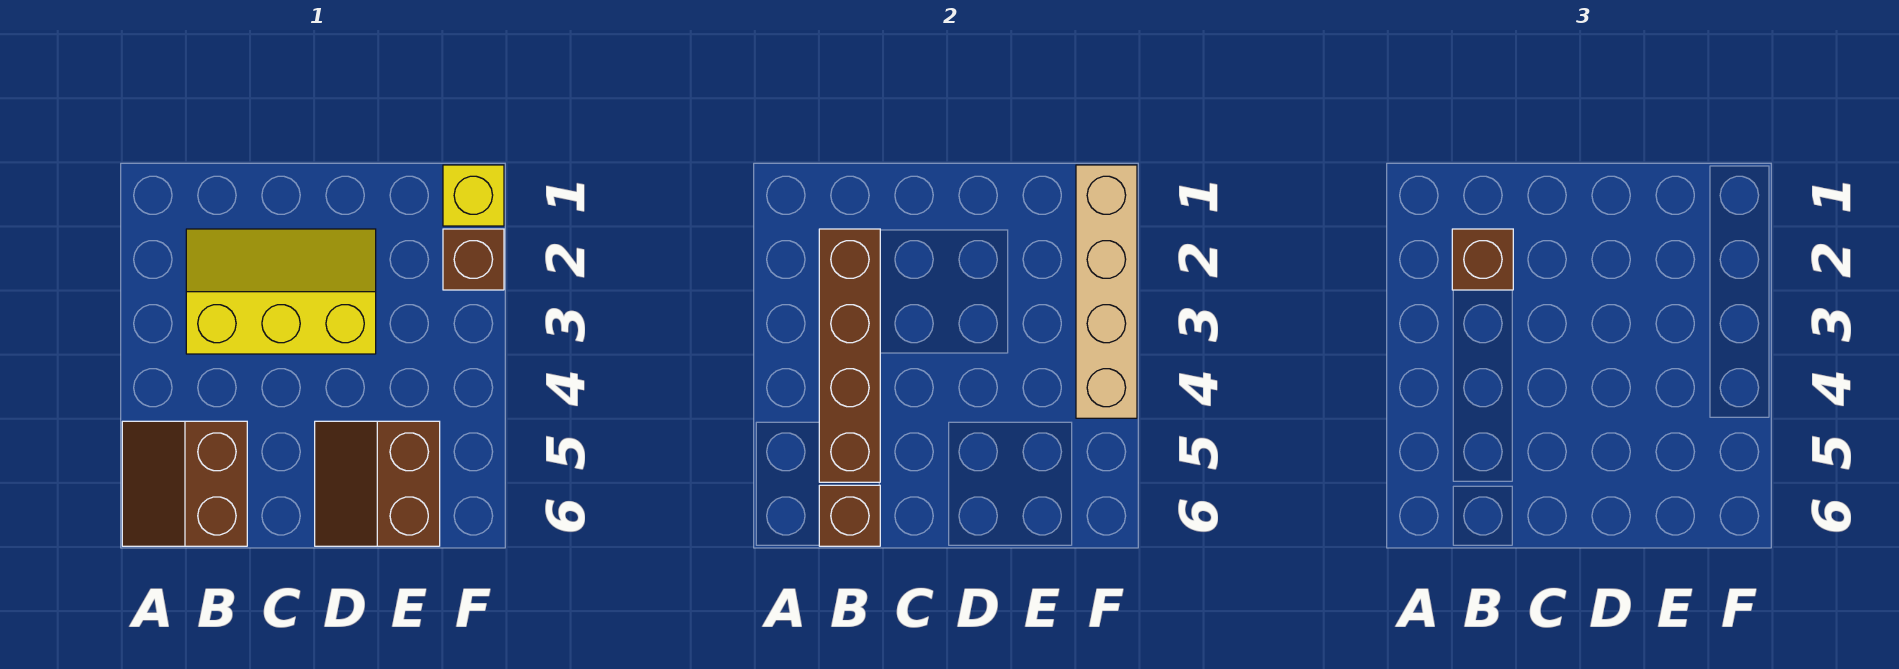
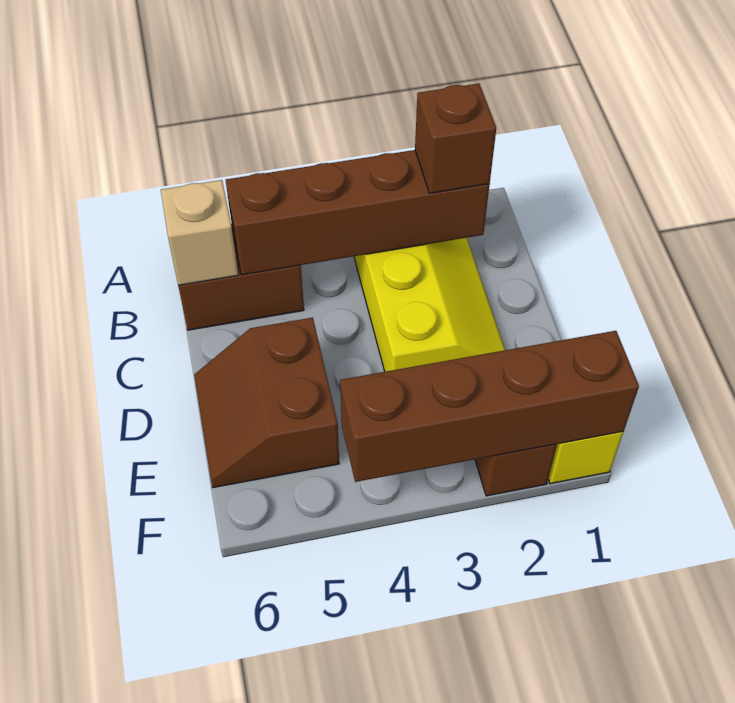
brown 1x1 brick [819,485,880,546] -> tan 1x1 brick [161,180,238,285]
brown 2x2 slope [315,421,440,546] -> brown 2x2 slope turned to [194,318,339,488]
tan 1x4 brick [1076,165,1137,418] -> brown 1x4 brick [340,331,639,482]

